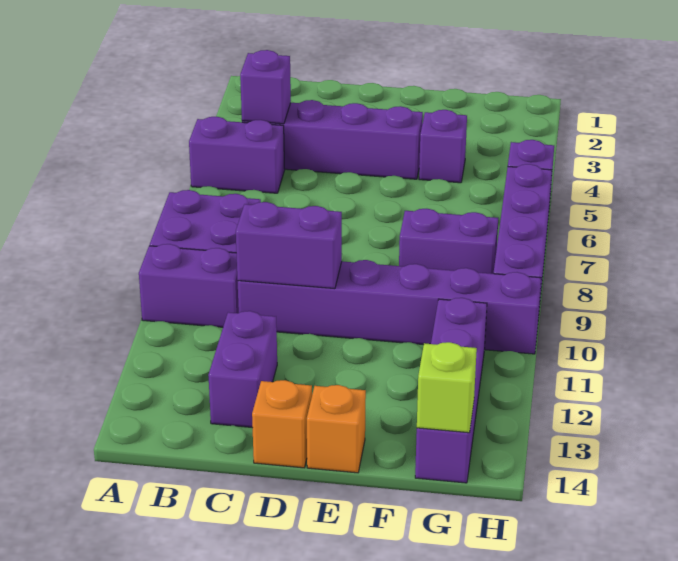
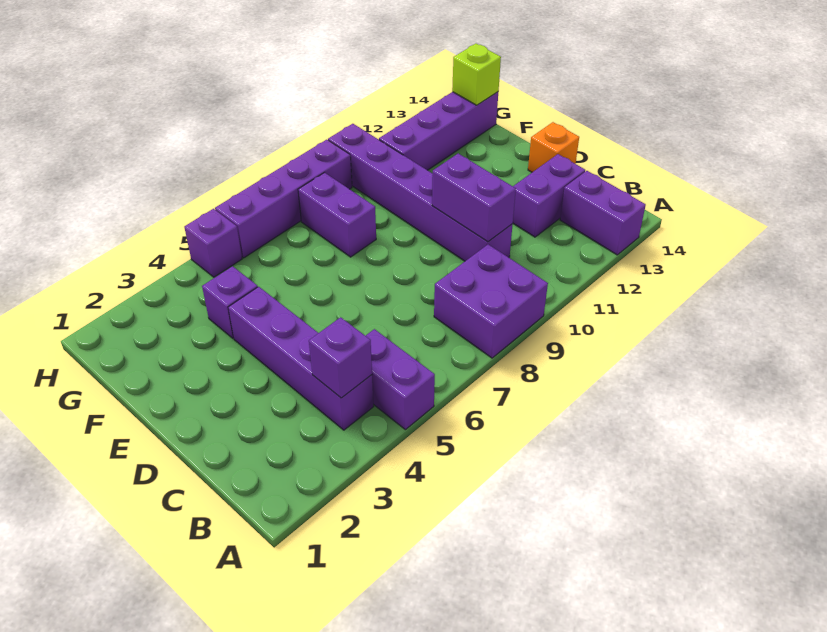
purple 1x2 brick [139,244,239,327] -> purple 1x2 brick moved to [560,171,646,255]
orange 1x1 brick [307,385,366,473] -> none

